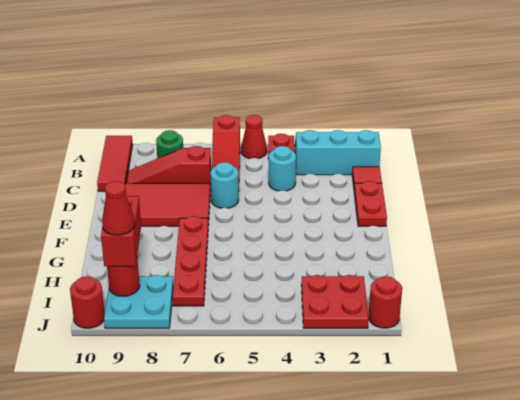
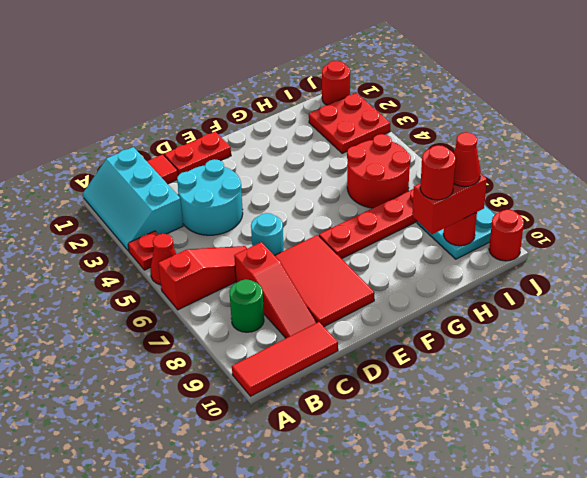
cyan 1x1 round brick [269,146,296,191] -> cyan 2x2 round brick [177,159,243,235]
none -> red 2x2 round brick [347,134,411,208]
none -> red 1x1 round brick [420,145,456,200]

